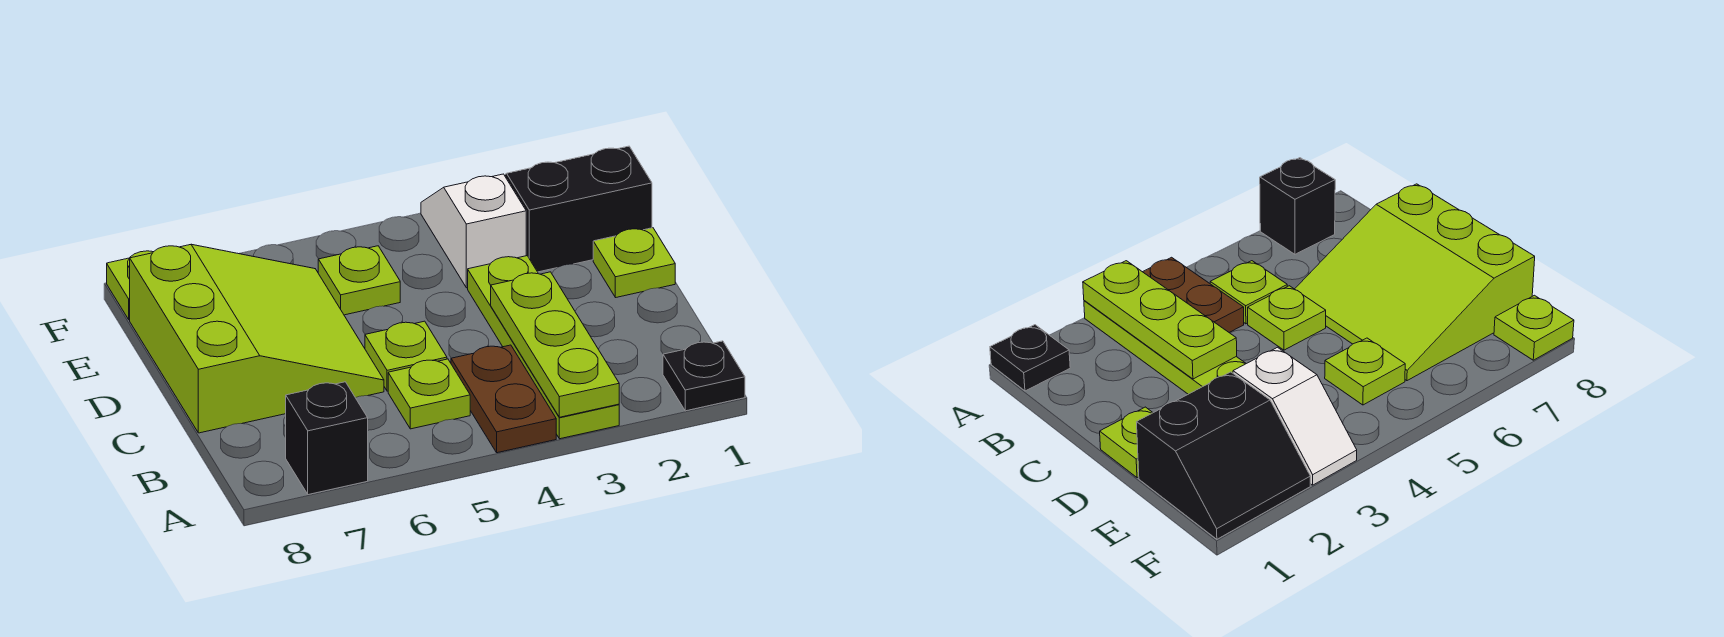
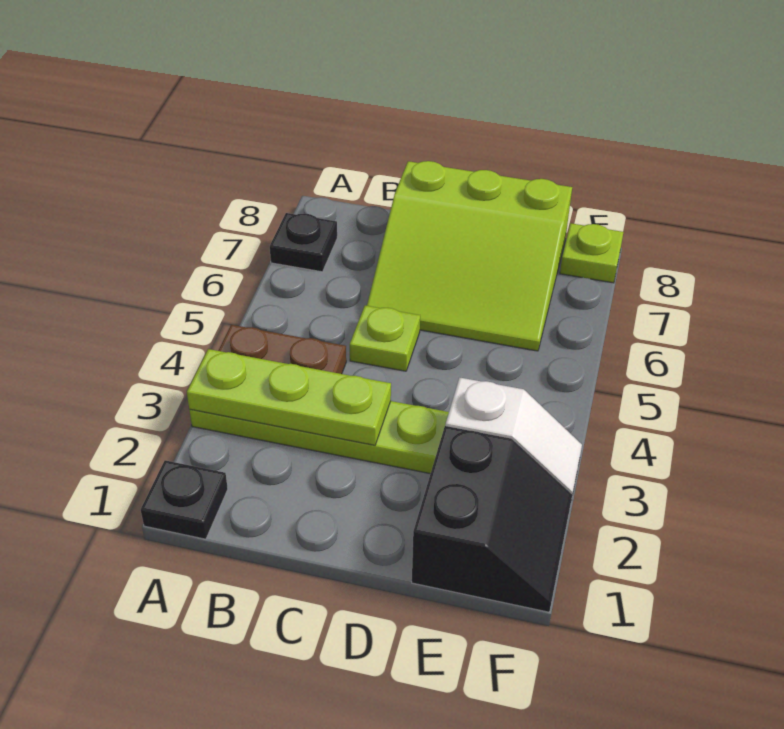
black 1x1 brick [286,382,368,495] -> black 1x1 plate [270,213,337,272]
lime 1x1 plate [388,359,470,429] -> none
lime 1x1 plate [593,228,675,298] -> none
lime 1x1 plate [318,246,400,315] -> none

